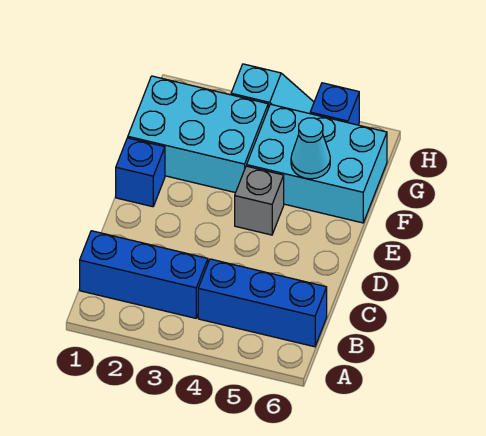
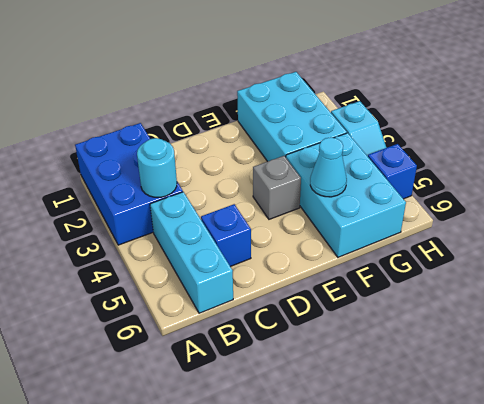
blue 1x3 brick [80,231,208,318] -> blue 2x3 brick [75,123,183,245]
none -> cyan 1x1 round brick [137,138,177,197]
blue 1x3 brick [198,259,327,347] -> cyan 1x3 brick [150,192,233,313]
blue 1x1 brick [116,138,165,207] -> blue 1x1 brick moved to [201,204,251,267]

